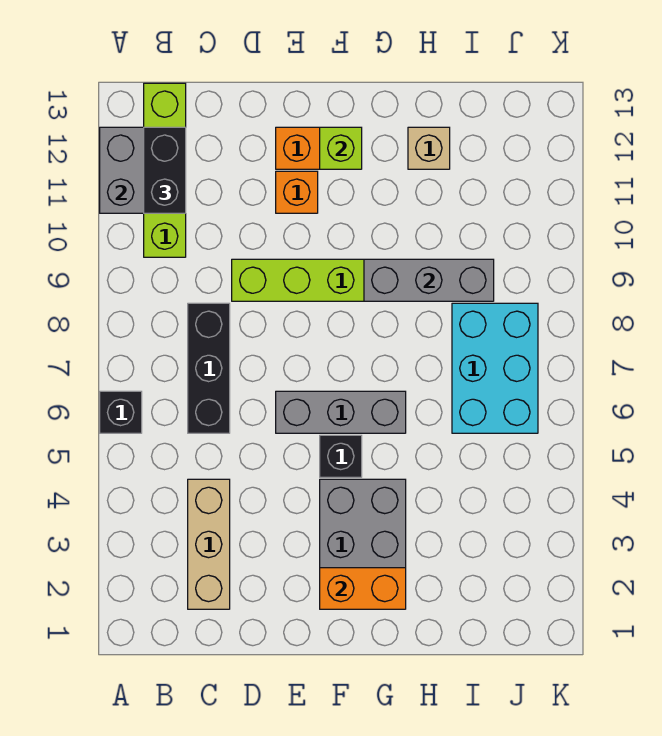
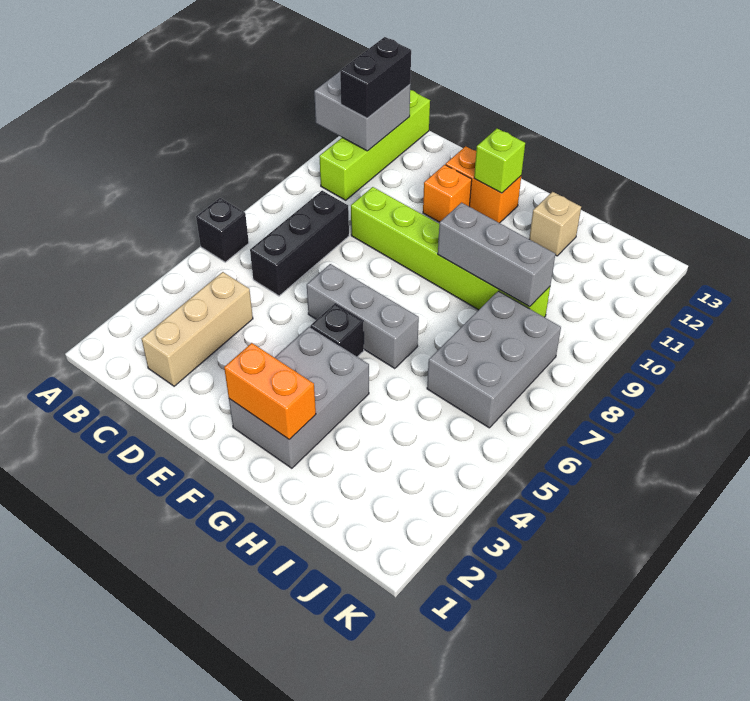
cyan 2x3 brick [452,303,538,433] -> grey 2x3 brick [427,291,561,428]

